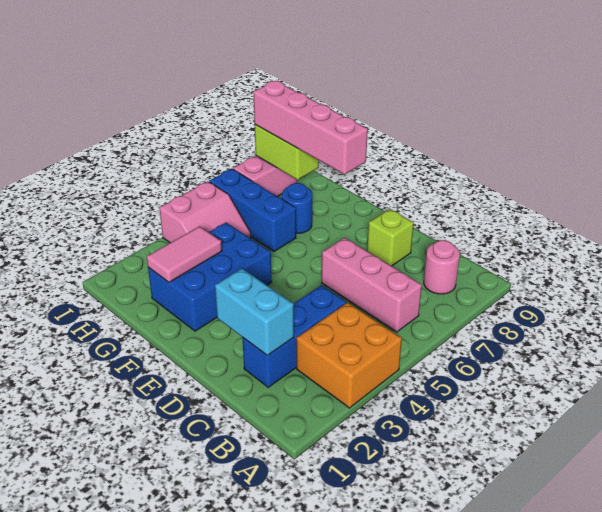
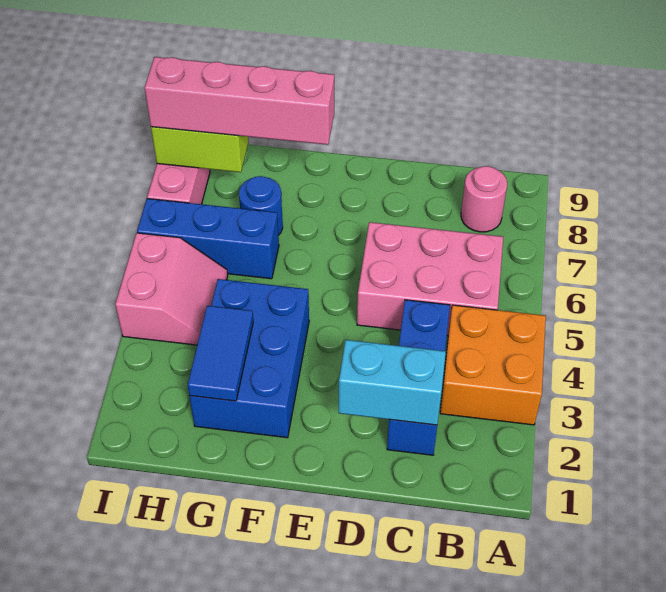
pink 1x3 brick [322,238,422,332] -> pink 2x3 brick [357,222,503,335]
lime 1x1 brick [367,209,414,266] -> none
pink 1x2 tile [147,226,222,282] -> blue 1x2 tile [188,306,253,401]

